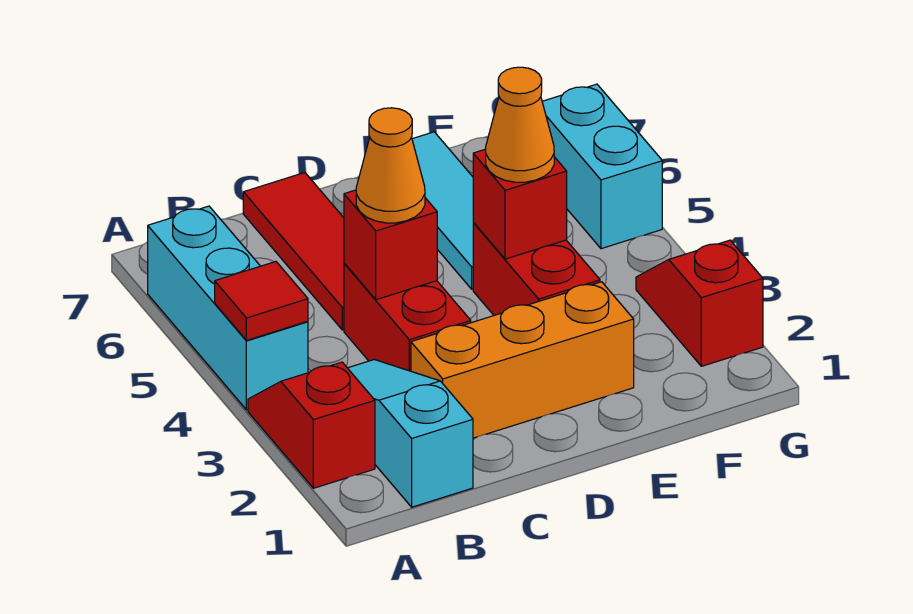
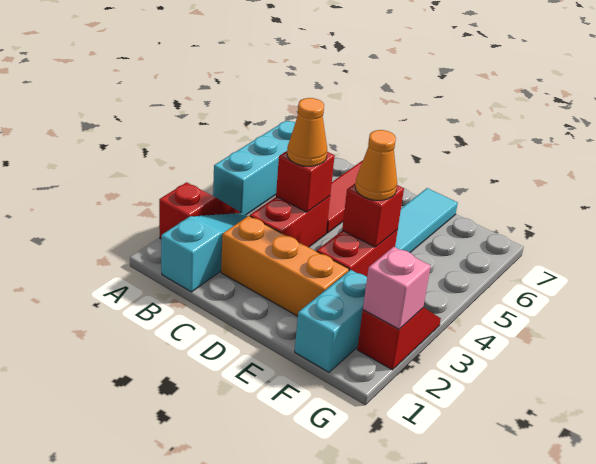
red 1x1 tile [215,262,308,340] -> none
none -> pink 1x1 brick [363,247,431,329]
cyan 1x2 brick [542,84,662,249] -> cyan 1x2 brick moved to [295,270,367,372]

